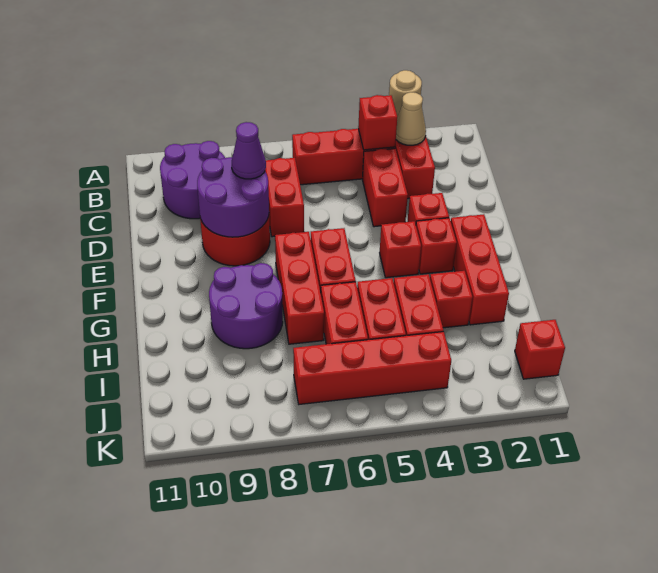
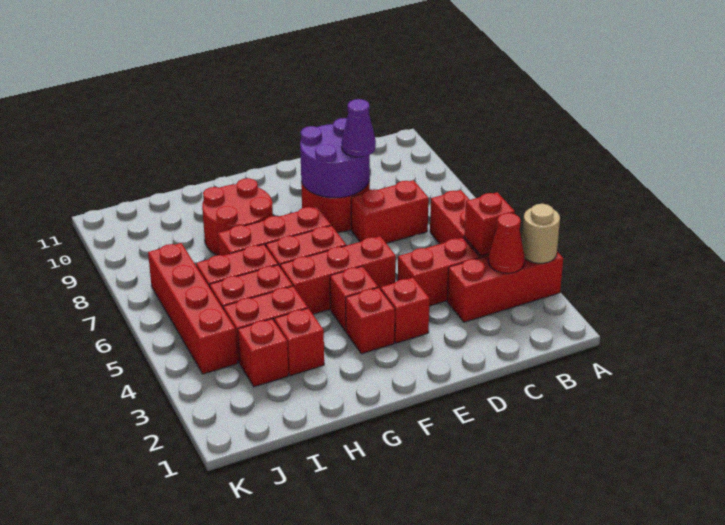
tan 1x1 cone [396,92,426,145] -> red 1x1 cone [488,213,525,273]
purple 2x2 round brick [160,141,225,219] -> none
red 1x3 brick [451,214,509,325] -> red 1x3 brick moved to [280,236,396,314]
purple 2x2 round brick [209,263,283,349] -> red 2x2 round brick [202,178,273,255]
red 1x1 brick [515,320,565,379] -> red 1x1 brick moved to [238,319,288,387]

